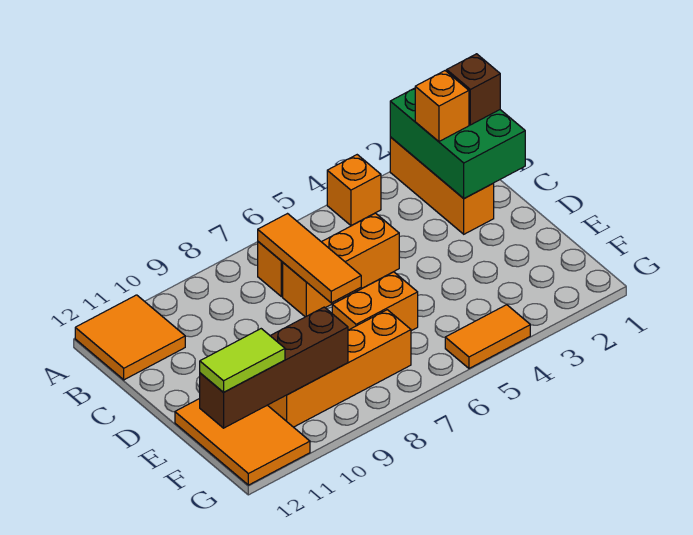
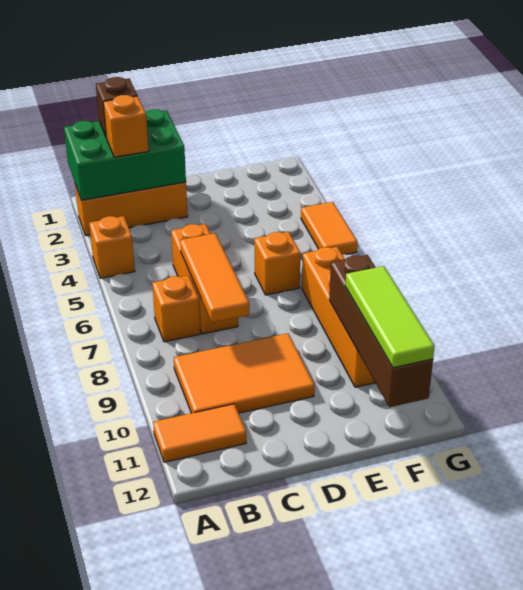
orange 2x2 tile [75,295,185,380] -> orange 1x2 tile [153,404,246,462]
orange 1x3 tile [258,214,361,303] -> orange 1x3 tile turned to [180,233,249,322]
orange 1x2 brick [332,272,418,331] -> orange 1x1 brick [254,232,300,295]
orange 2x3 tile [175,399,310,485] -> orange 2x3 tile moved to [174,333,314,413]
lime 1x2 tile [200,329,285,392] -> lime 1x3 tile [345,266,435,368]

